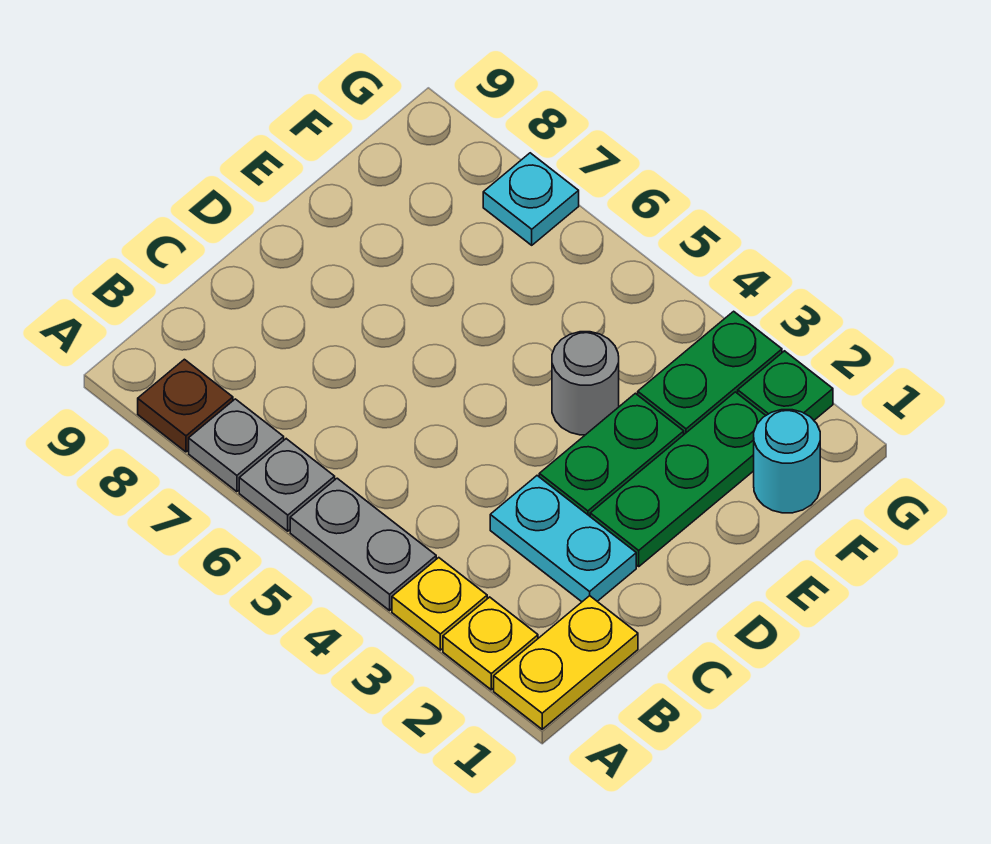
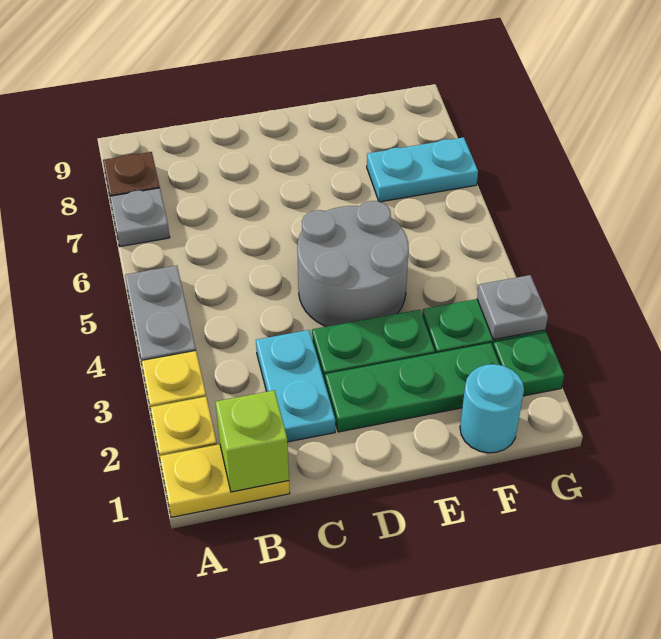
grey 1x1 plate [239,439,335,531] -> grey 1x1 plate moved to [477,275,548,340]
none -> lime 1x1 brick [216,390,289,492]
grey 1x1 round brick [552,332,619,435] -> grey 2x2 round brick [297,201,409,327]
cyan 1x1 plate [483,153,579,245] -> cyan 1x2 plate [367,137,478,202]

